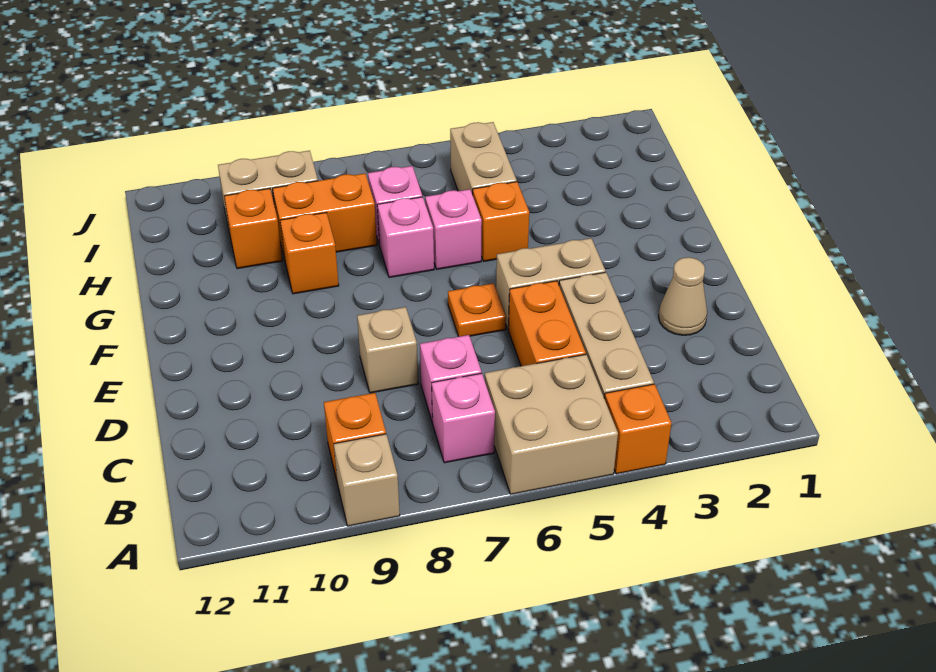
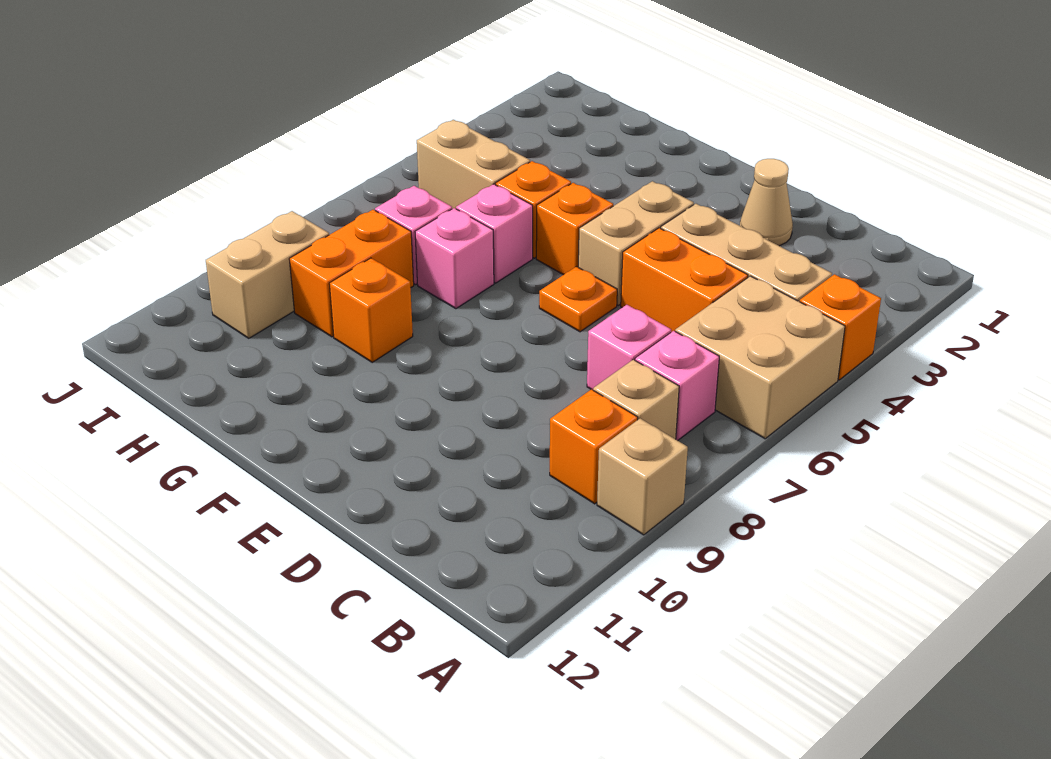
tan 1x1 brick [357,307,418,393] -> tan 1x1 brick moved to [593,360,679,439]
orange 1x1 brick [224,189,282,269] -> orange 1x1 brick moved to [536,183,613,275]

